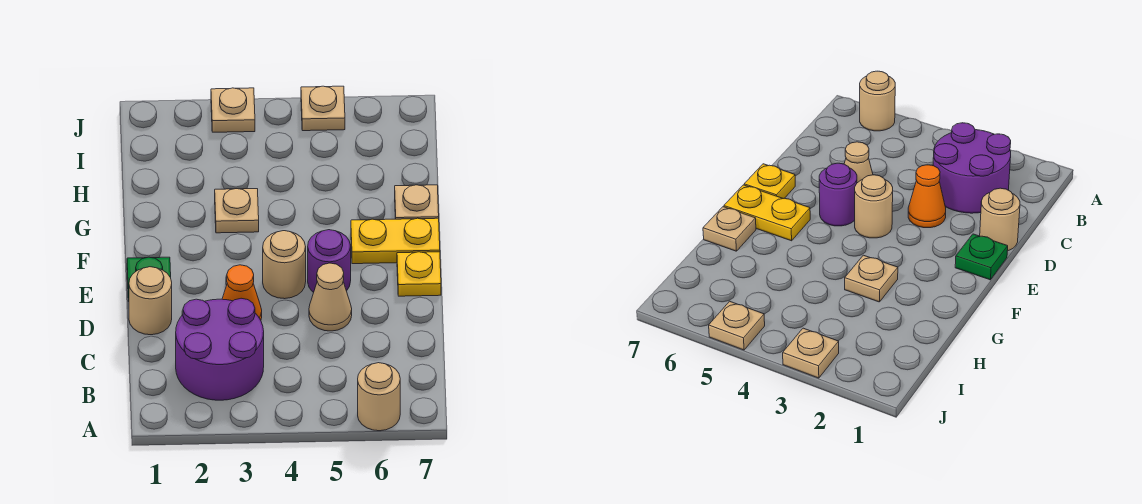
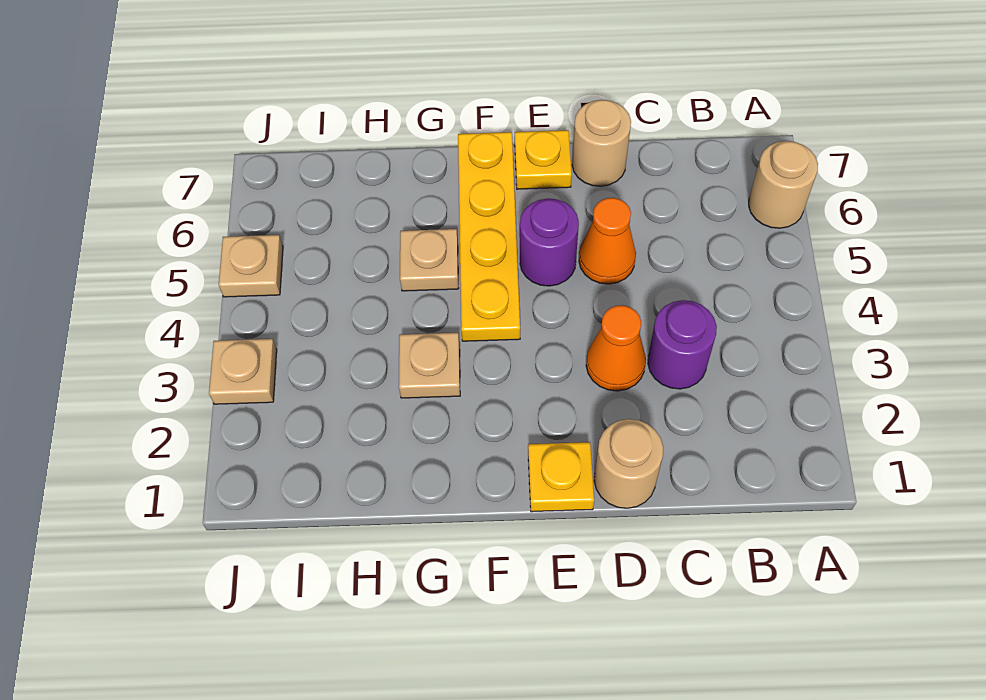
purple 2x2 round brick [176,298,264,400] -> purple 1x1 round brick [648,300,717,389]
tan 1x1 cone [309,263,352,331] -> orange 1x1 cone [579,198,636,284]
green 1x1 plate [127,257,171,301] -> yellow 1x1 plate [528,442,594,512]
tan 1x1 round brick [263,231,306,299] -> tan 1x1 round brick moved to [572,100,631,186]
yellow 1x2 plate [351,218,440,264] -> yellow 1x4 plate [458,132,520,341]
tan 1x1 plate [395,185,439,219] -> tan 1x1 plate moved to [400,229,459,291]

